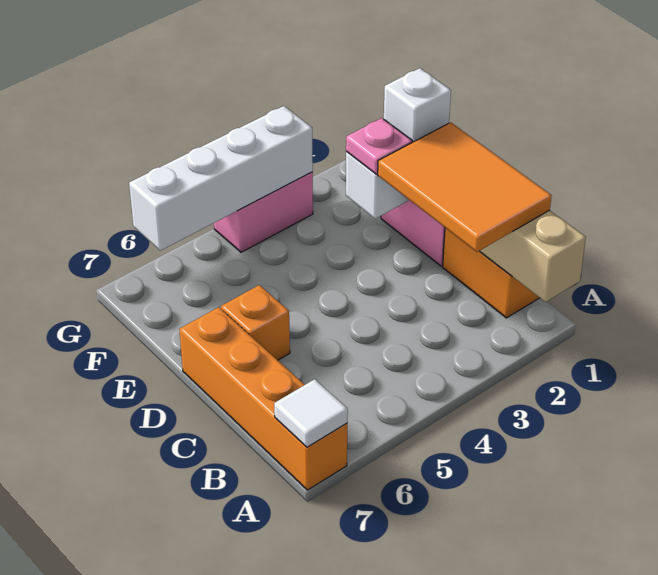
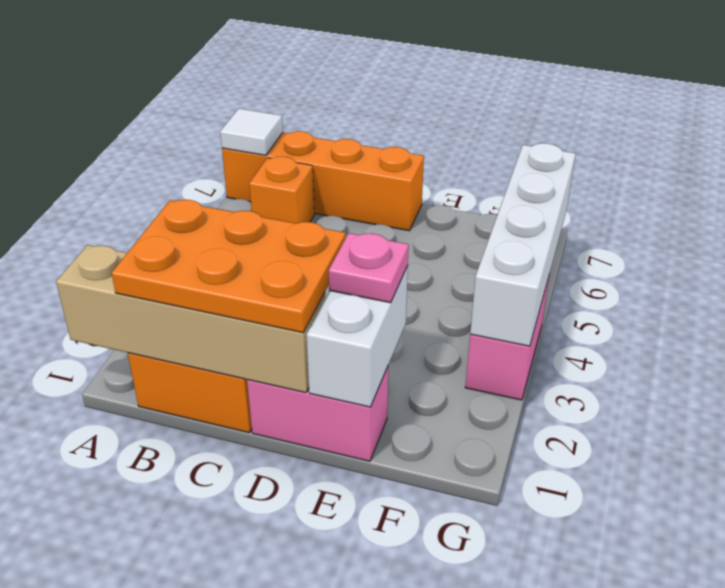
orange 2x3 tile [378,122,552,252] -> orange 2x3 plate [112,200,346,333]
orange 1x1 brick [221,285,290,360] -> orange 1x1 brick moved to [249,157,314,223]
white 1x1 brick [384,68,451,142] -> none

